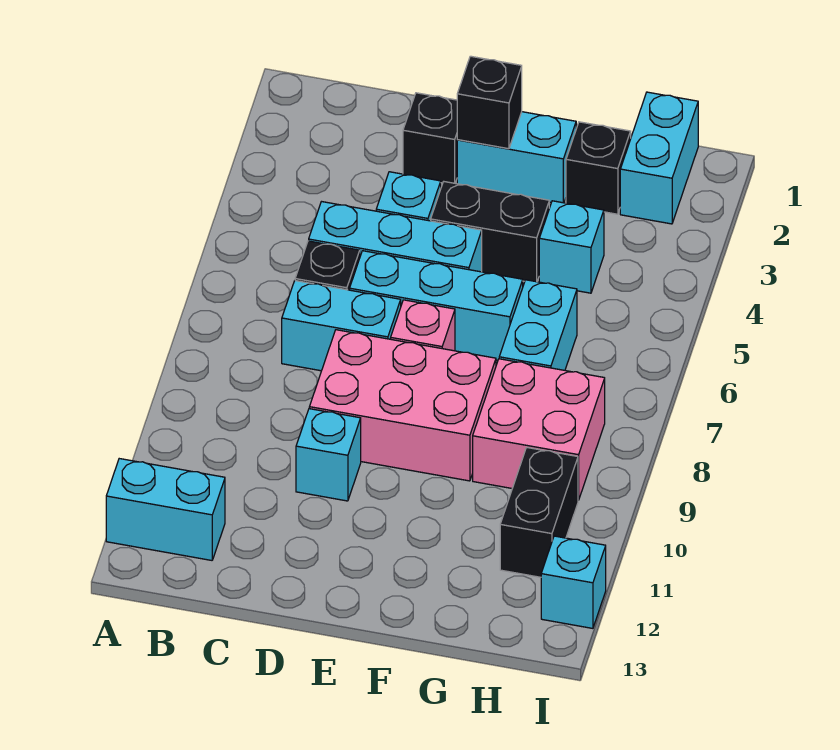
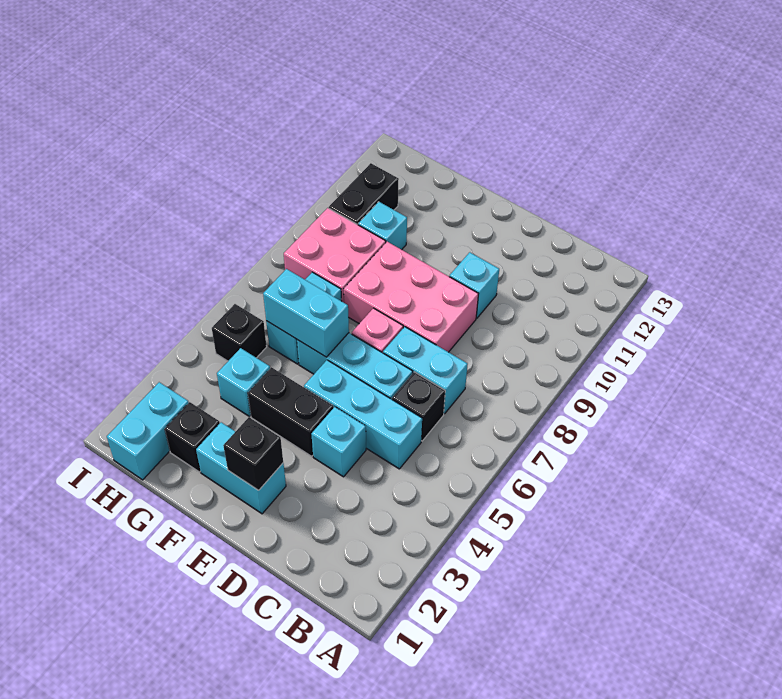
cyan 1x2 brick [106,459,225,560] -> cyan 1x2 brick moved to [263,269,349,357]
black 1x1 brick [403,93,457,183] -> black 1x1 brick moved to [212,304,267,361]
cyan 1x1 brick [541,536,606,628] -> cyan 1x1 brick moved to [358,202,407,250]

